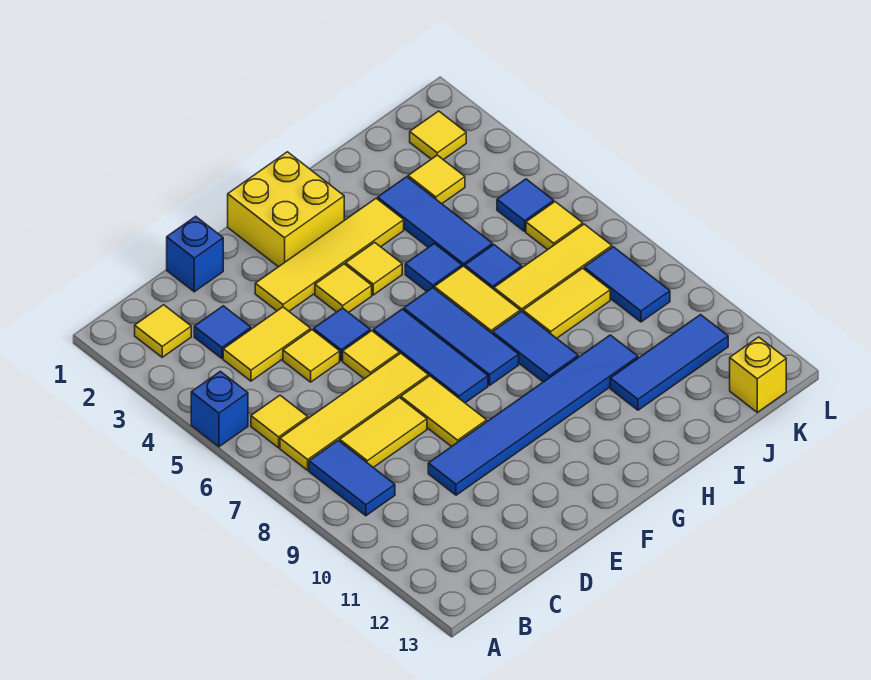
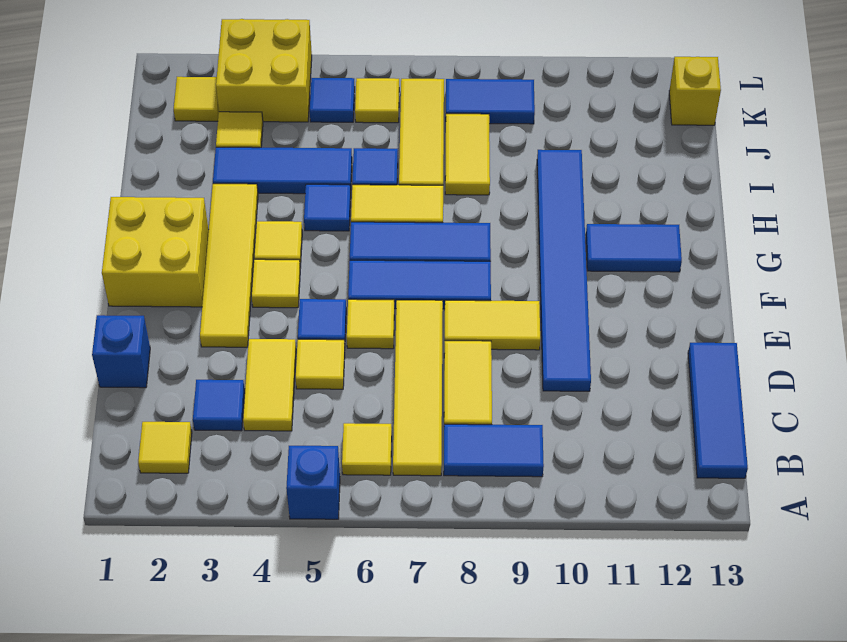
blue 1x2 tile [492,311,578,382] -> blue 1x2 tile moved to [586,224,682,272]
blue 1x3 tile [610,315,728,410] -> blue 1x3 tile moved to [688,343,748,478]
none -> yellow 2x2 brick [216,19,312,122]

